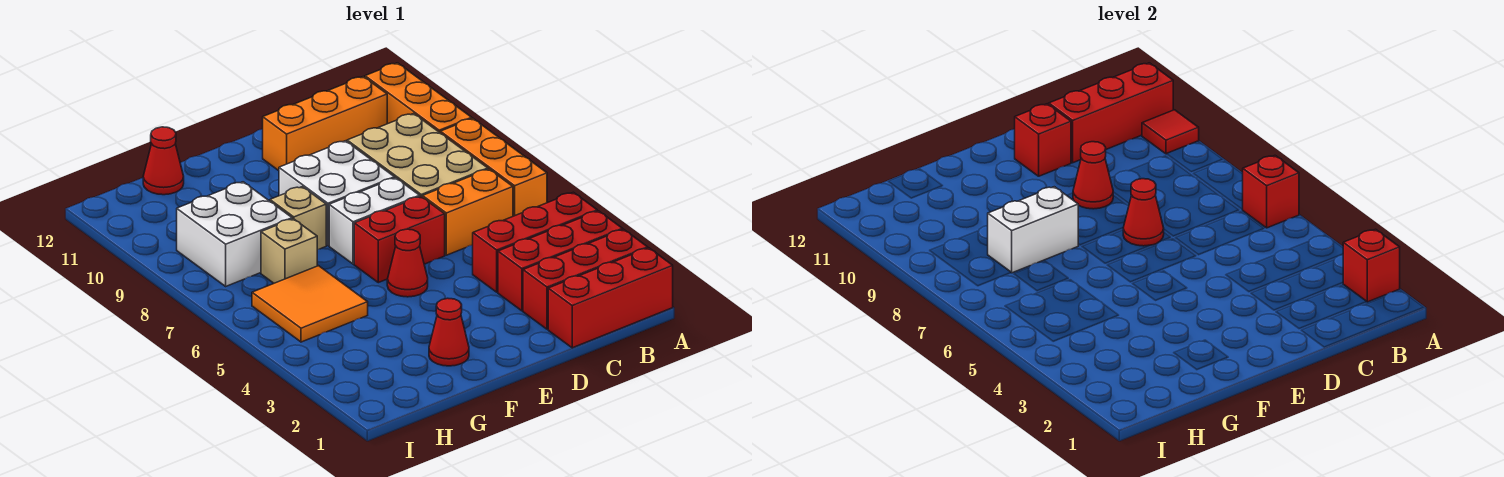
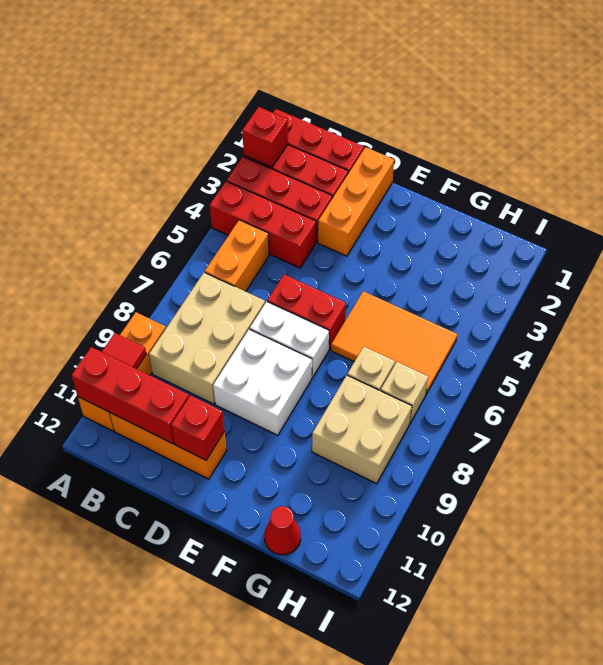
orange 1x3 brick [440,118,547,216] -> orange 1x3 brick moved to [318,147,394,256]
red 1x1 brick [1243,156,1299,228] -> none
orange 1x2 brick [423,169,513,255] -> orange 1x2 brick turned to [205,220,269,292]
red 1x1 cone [1123,179,1164,246] -> none
red 1x1 cone [1073,142,1113,209] -> none
red 1x1 cone [387,229,428,297] -> none
red 1x1 cone [429,298,469,366] -> none
tan 1x1 brick [270,187,326,250] -> tan 1x1 brick moved to [381,362,428,423]
white 1x2 brick [988,187,1078,273] -> none
orange 2x2 tile [252,266,368,342] -> orange 2x3 tile [331,291,457,394]
white 2x2 brick [177,182,292,286] -> tan 2x2 brick [312,375,412,484]

